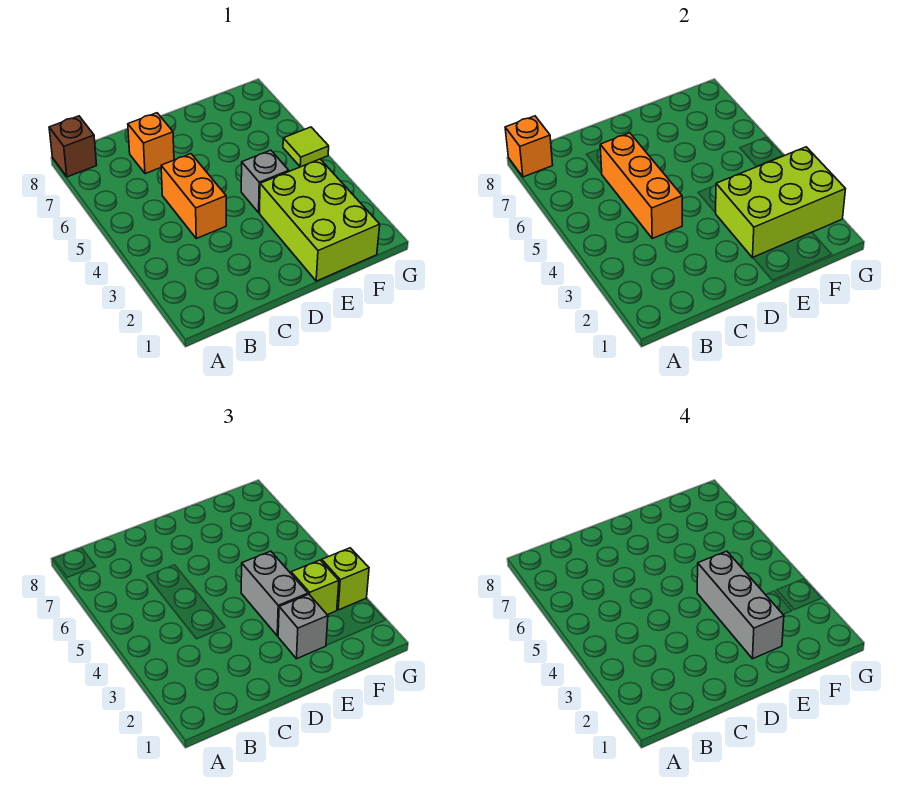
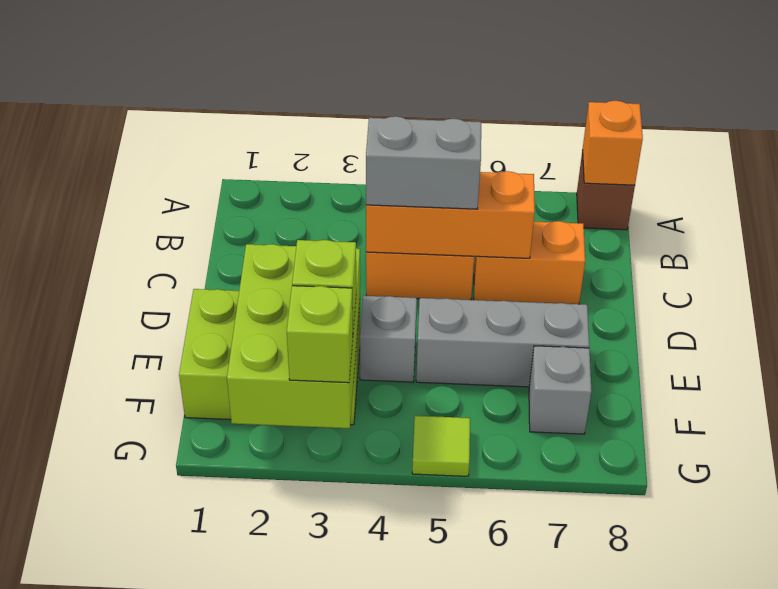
orange 1x1 brick [128,113,174,174] -> orange 1x2 brick [474,221,585,304]
grey 1x1 brick [278,594,328,659] -> grey 1x1 brick moved to [529,346,591,434]
grey 1x3 brick [697,551,784,659] -> grey 1x3 brick moved to [416,298,589,387]
grey 1x2 brick [241,551,308,636] -> grey 1x2 brick moved to [366,116,481,209]

